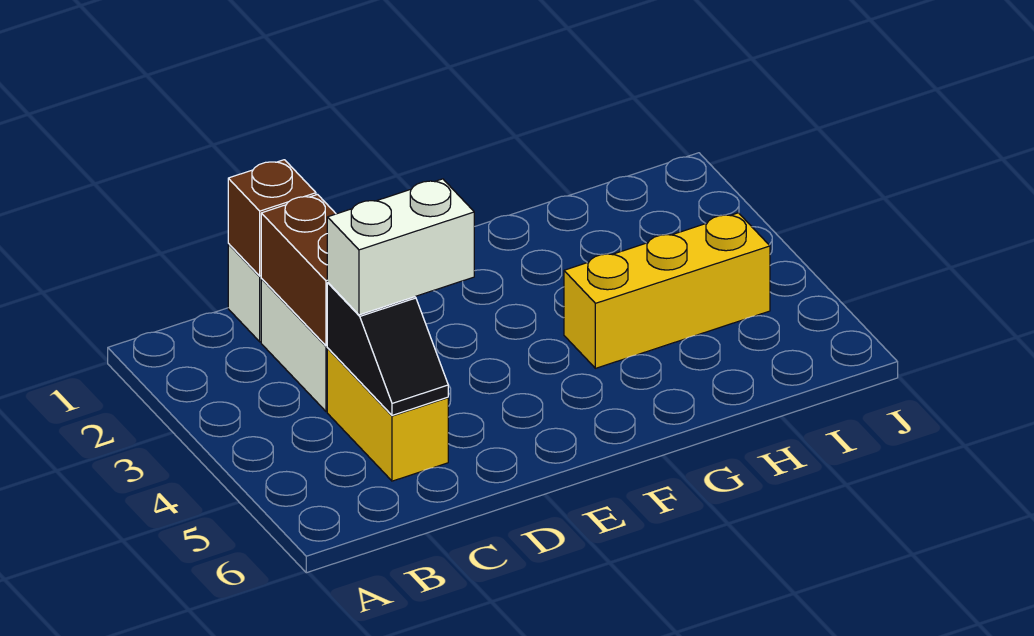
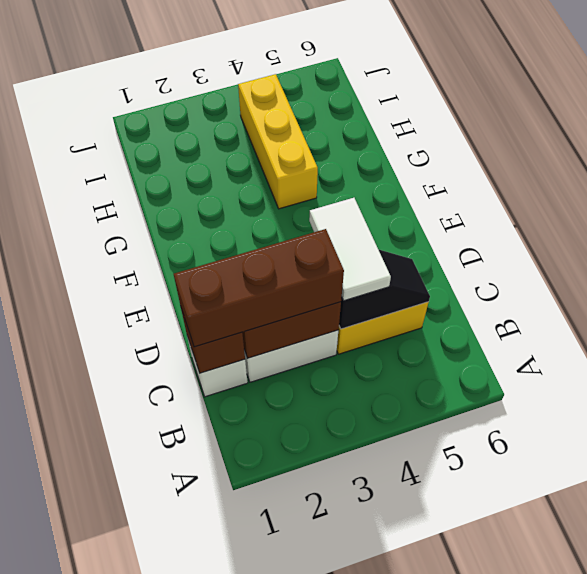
none -> brown 1x3 brick [174,229,344,347]
white 1x2 brick [327,179,474,315] -> white 1x2 tile [309,198,391,301]

